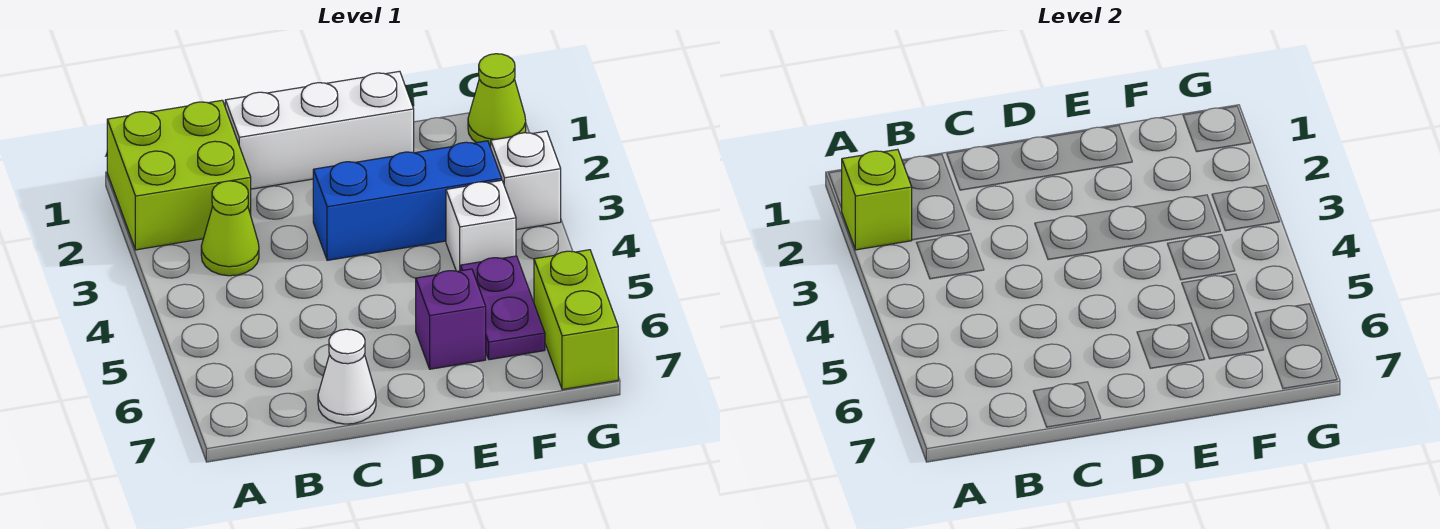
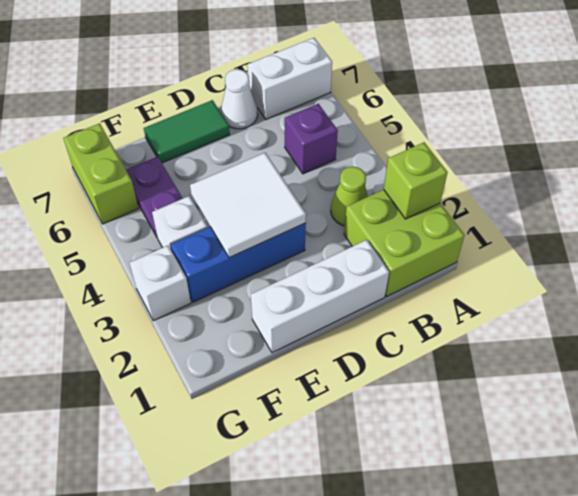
none -> white 1x2 brick [247,38,332,119]
none -> white 2x2 tile [190,153,306,258]
none -> green 1x2 tile [144,100,230,163]
purple 1x1 brick [416,269,486,369] -> purple 1x1 brick moved to [285,104,338,174]
lime 1x1 cone [468,54,526,148] -> none

